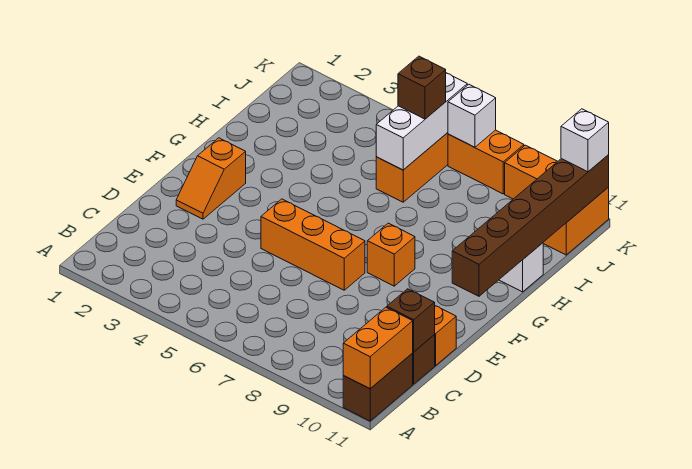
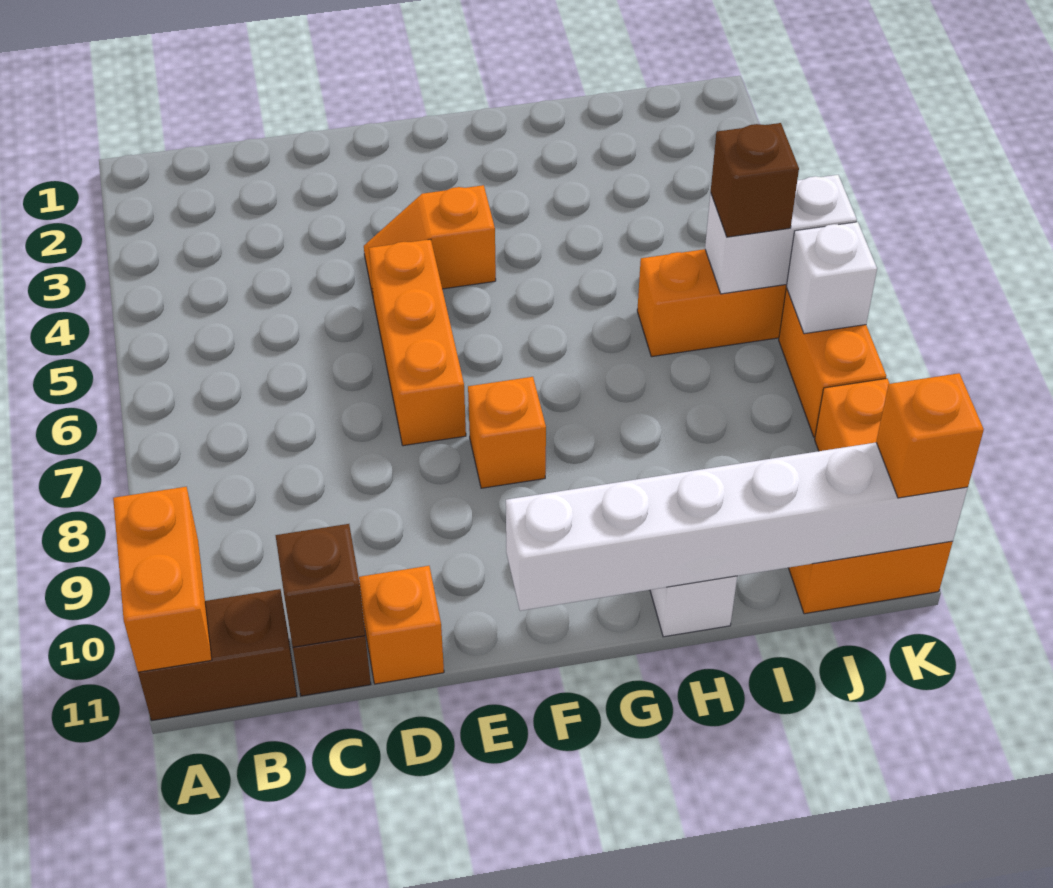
orange 1x2 brick [343,307,413,389] -> orange 1x2 brick turned to [113,487,212,672]
orange 1x2 slope [176,138,246,219] -> orange 1x2 slope moved to [364,185,496,296]
brown 1x6 brick [452,155,609,296] -> white 1x6 brick [506,443,968,611]
white 1x3 brick [376,73,467,170] -> white 1x2 brick [705,175,857,294]
white 1x1 brick [561,109,609,172] -> orange 1x1 brick [876,373,984,498]

